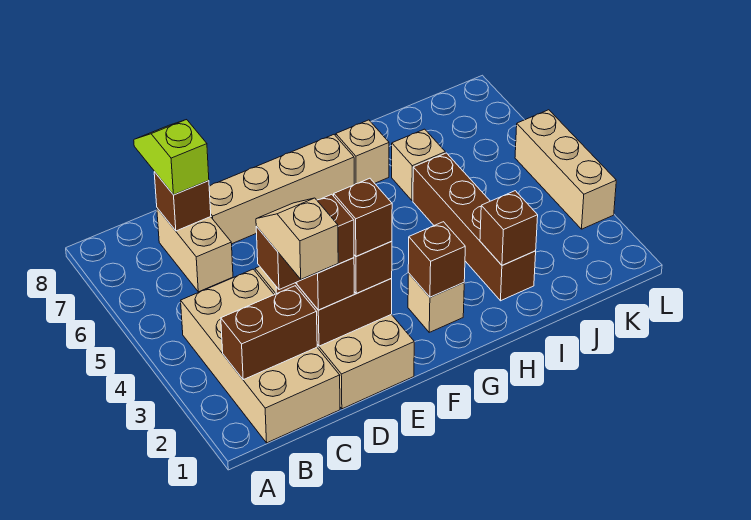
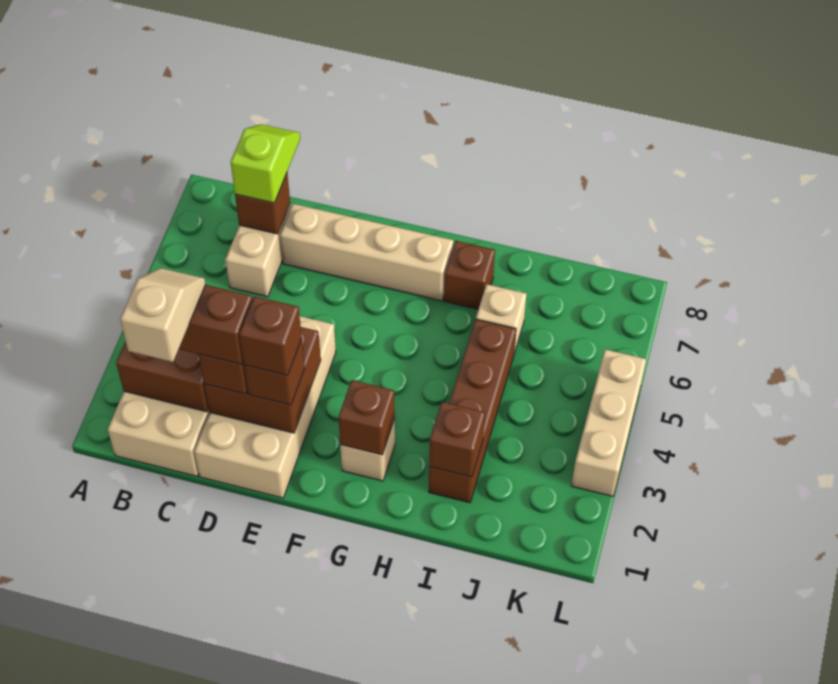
tan 1x1 brick [336,120,389,185] -> brown 1x1 brick [444,241,495,309]

